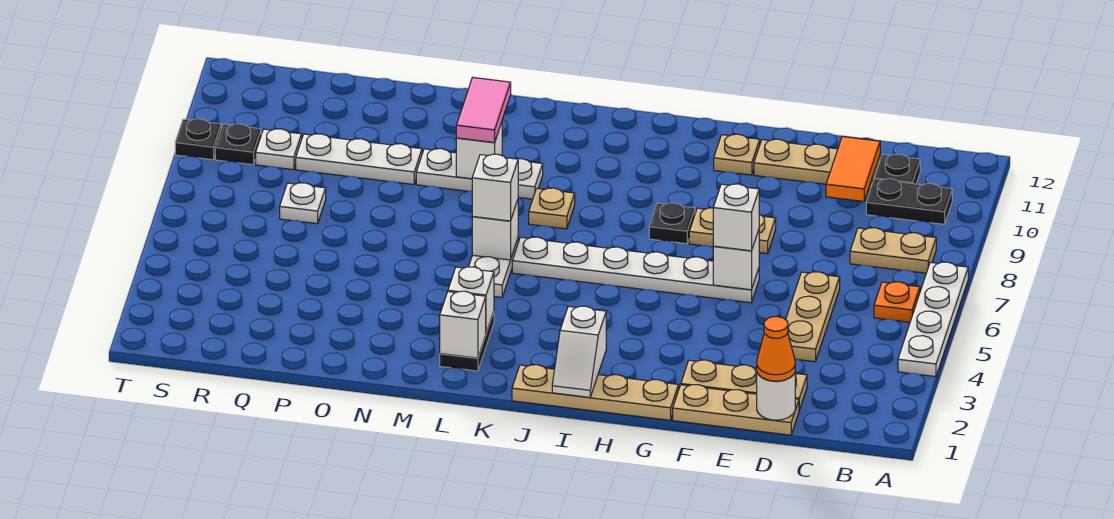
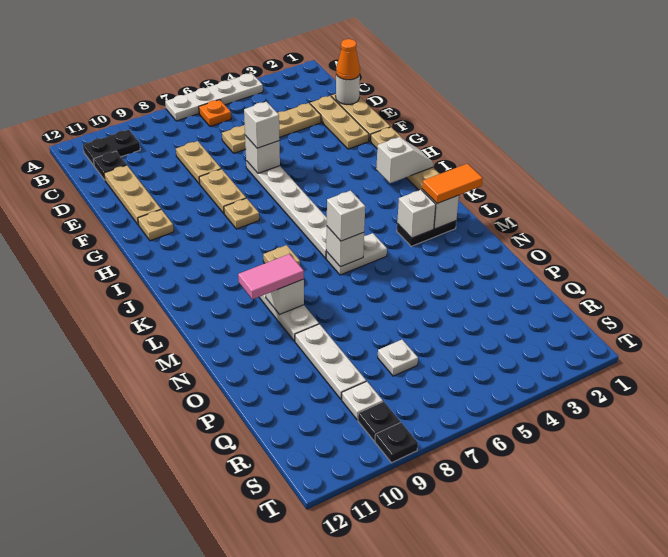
tan 1x2 plate [850,228,936,273] -> tan 1x2 plate moved to [176,141,221,184]
black 1x2 plate [866,179,952,224] -> black 1x2 plate turned to [83,130,140,165]
tan 1x3 plate [786,272,840,362] -> tan 1x4 plate [222,103,321,153]
orange 1x2 tile [826,136,880,202] -> orange 1x2 tile moved to [422,164,483,204]
black 1x1 plate [649,203,695,244] -> tan 1x1 plate [224,198,259,229]

